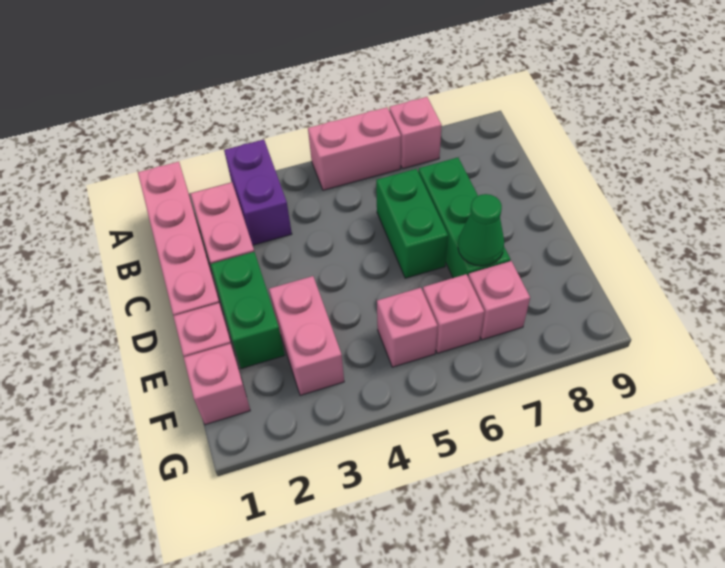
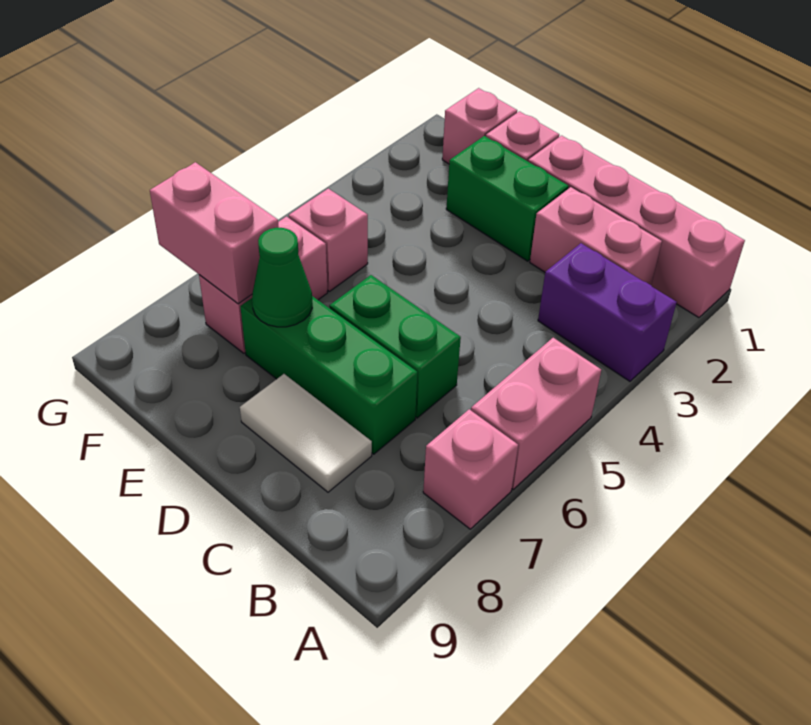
none -> white 1x2 tile [240,374,372,492]
pink 1x2 brick [269,276,344,395] -> pink 1x2 brick moved to [150,162,279,304]

